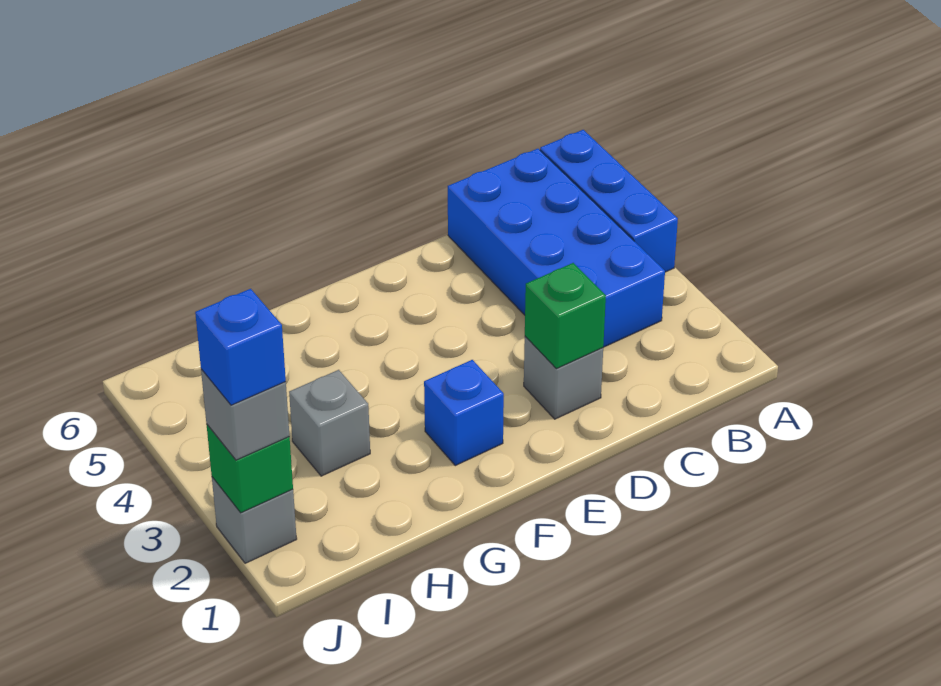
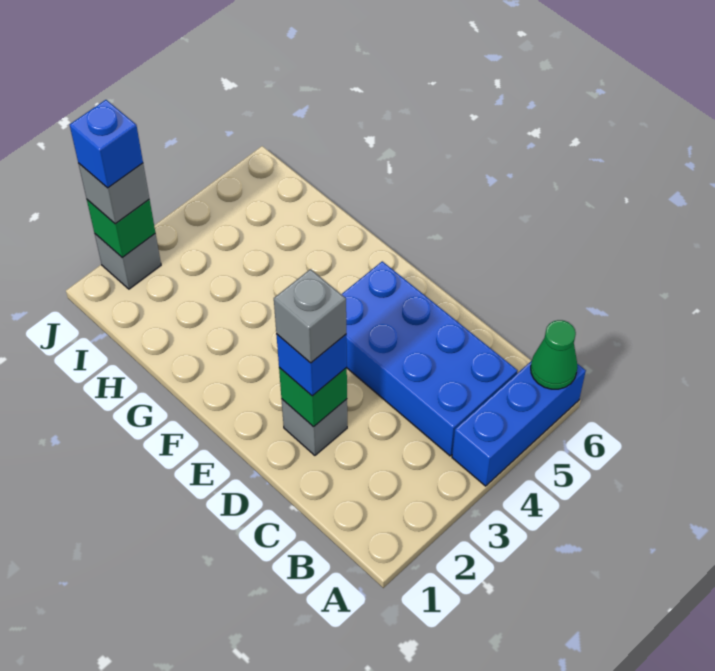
none -> green 1x1 cone [531,320,578,389]
blue 2x4 brick [448,149,665,347] -> blue 2x4 brick turned to [341,261,518,456]
blue 1x1 brick [424,360,504,466] -> blue 1x1 brick moved to [276,334,347,396]
grey 1x1 brick [289,370,370,476] -> grey 1x1 brick moved to [274,269,346,363]

